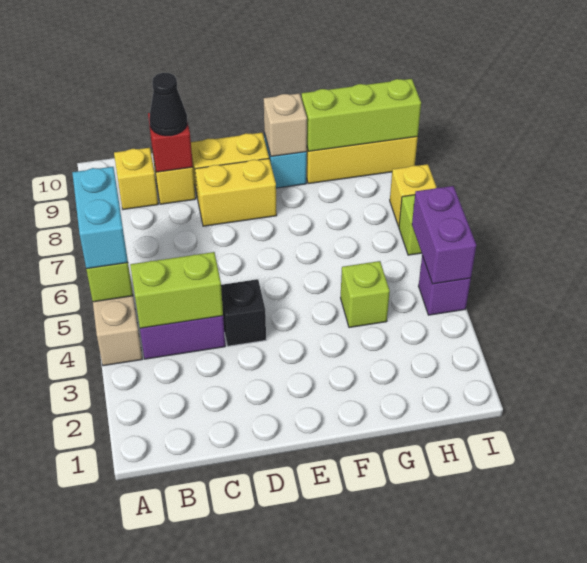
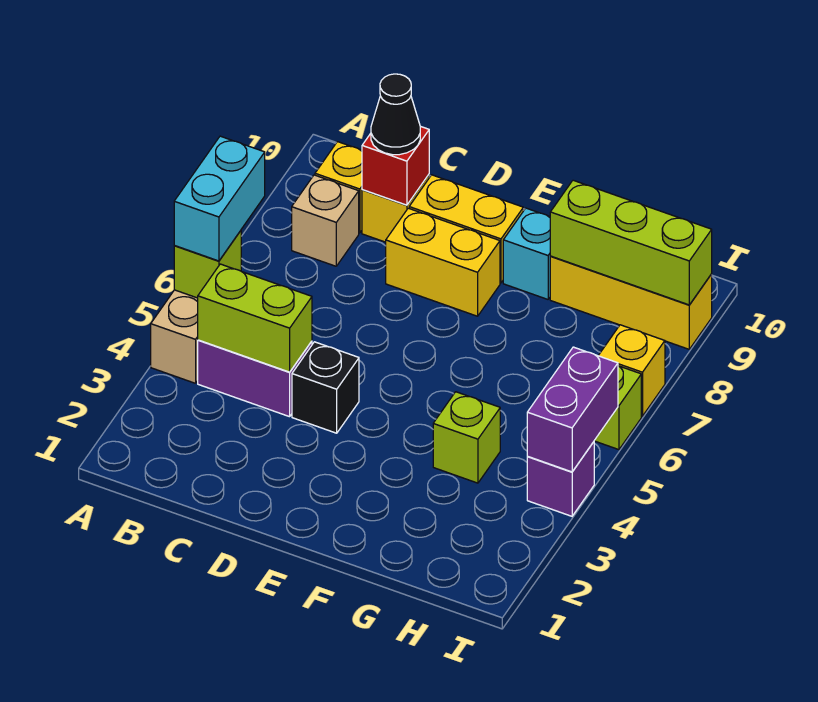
tan 1x1 brick [264,93,307,157] -> tan 1x1 brick moved to [292,175,359,266]

